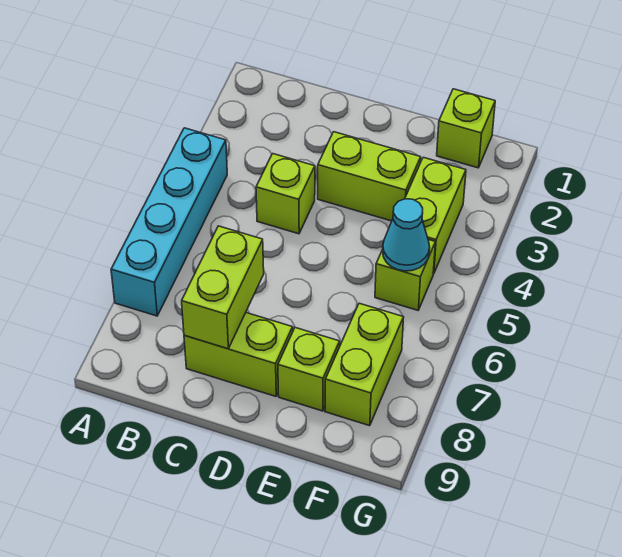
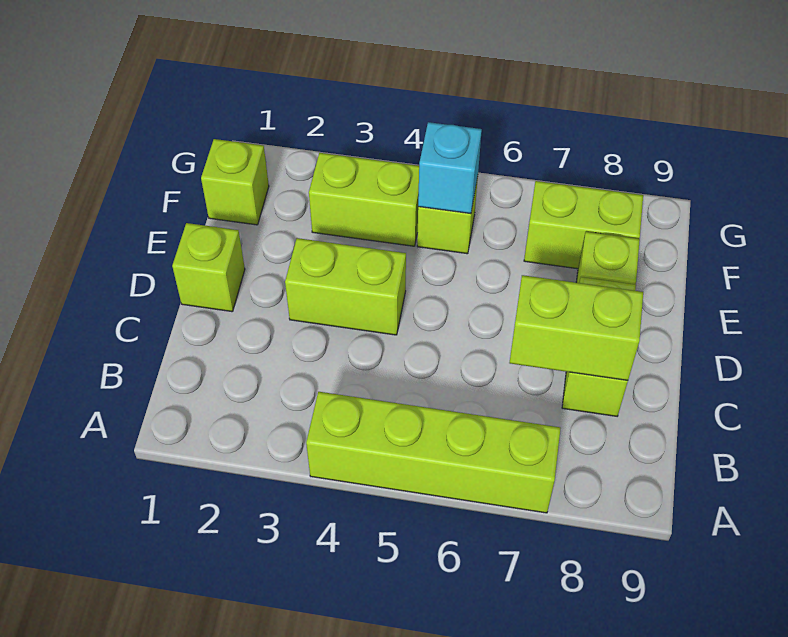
cyan 1x4 brick [111,128,227,316] -> lime 1x4 brick [306,392,561,513]
lime 1x1 brick [256,154,315,234] -> lime 1x1 brick moved to [172,223,245,312]
lime 1x2 brick [318,132,421,221] -> lime 1x2 brick turned to [285,238,406,335]
cyan 1x1 cone [383,199,430,271] -> cyan 1x1 brick [418,122,482,214]

